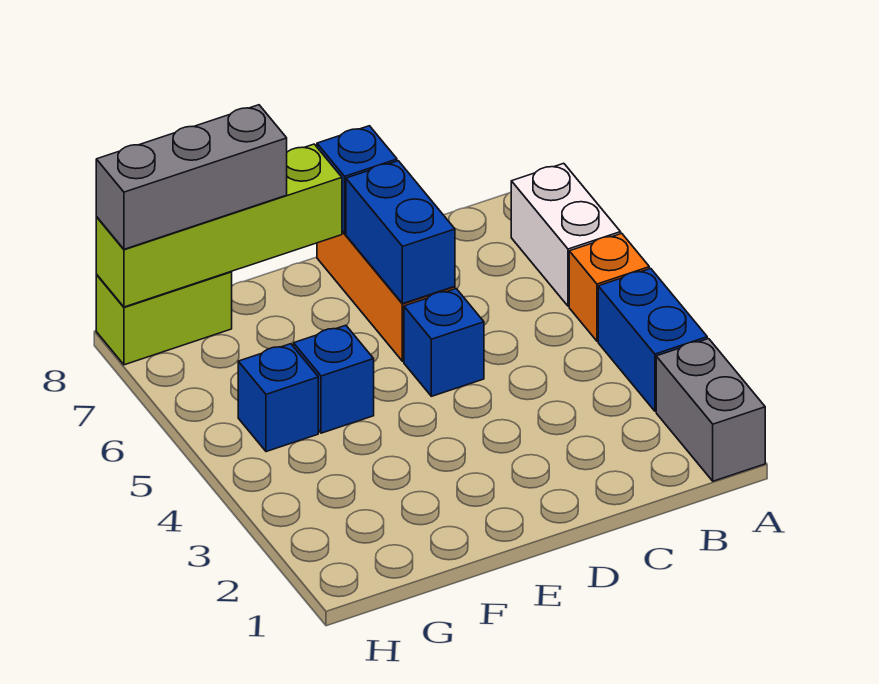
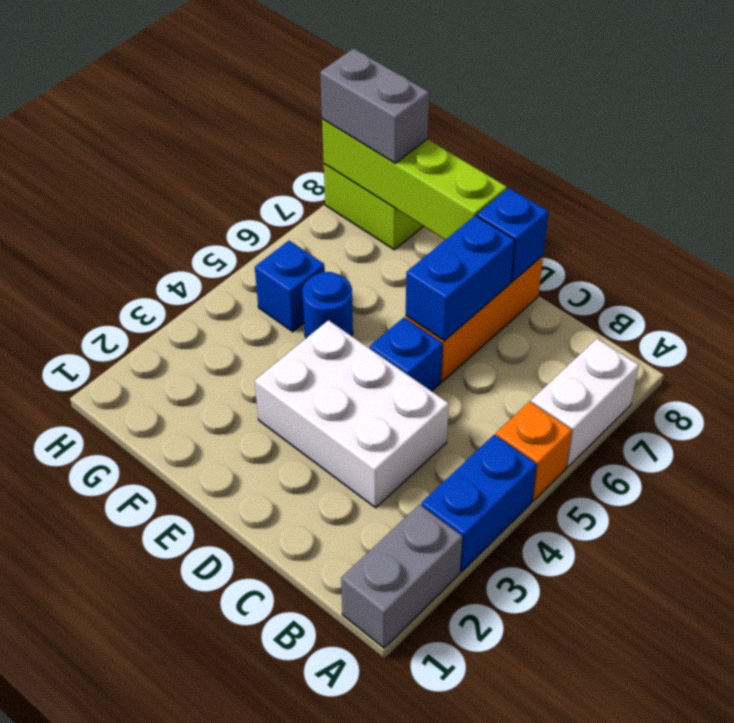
none -> white 2x3 brick [255,320,449,508]
blue 1x1 brick [294,325,374,433] -> blue 1x1 round brick [302,272,353,338]
grey 1x3 brick [96,105,287,249] -> grey 1x2 brick [320,48,429,163]

